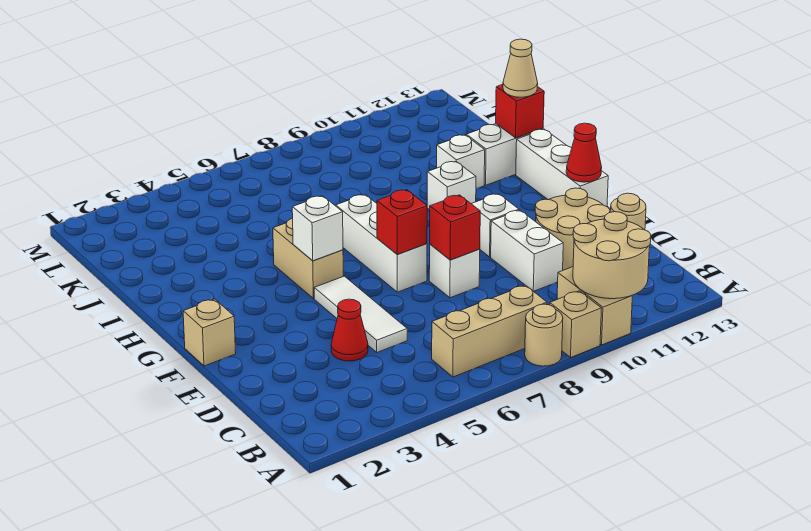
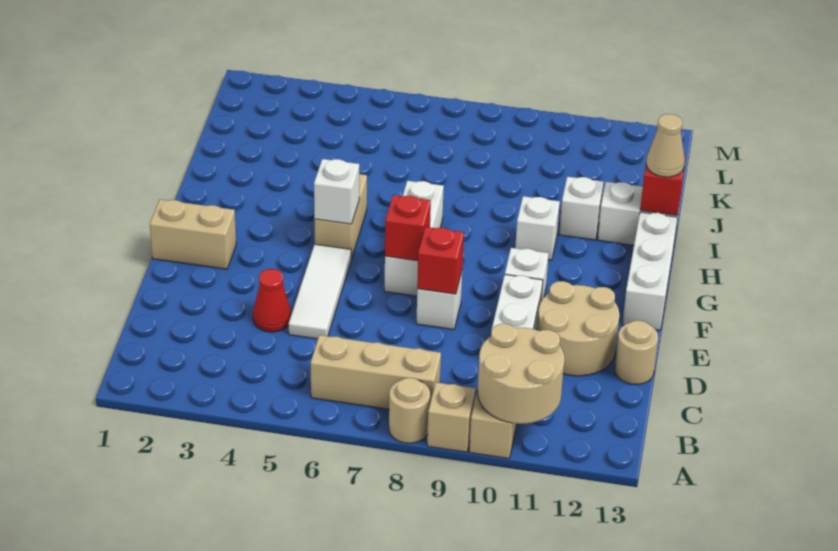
tan 1x1 brick [183,299,236,366] -> tan 1x2 brick [150,199,236,269]
red 1x1 cone [566,123,602,182] -> none

